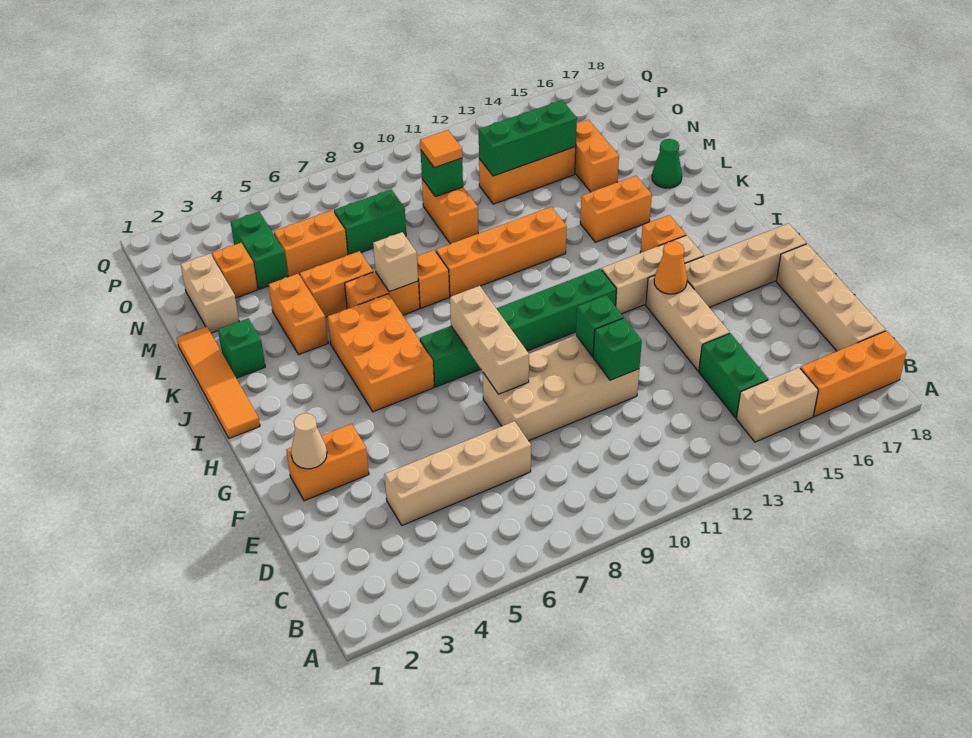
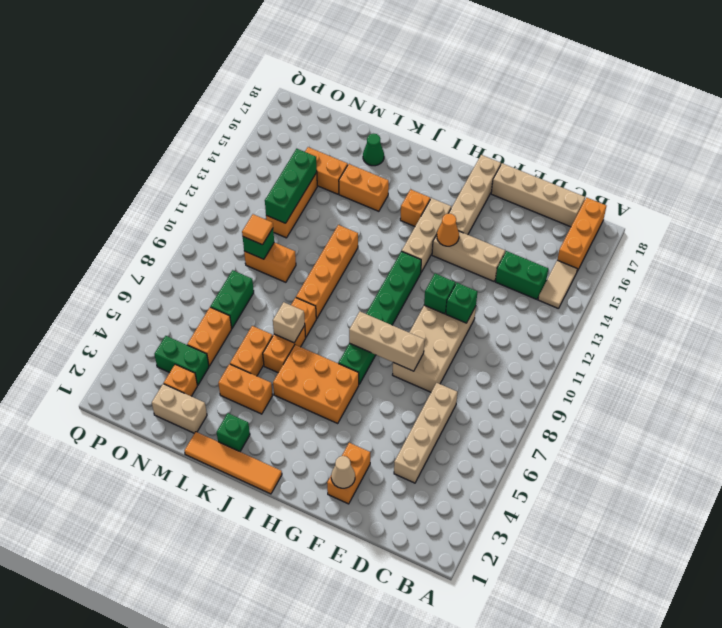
tan 1x2 brick [736,368,818,442] -> tan 1x2 tile [538,260,577,309]
orange 1x2 brick [580,176,652,242] -> orange 1x2 brick turned to [339,164,389,211]

